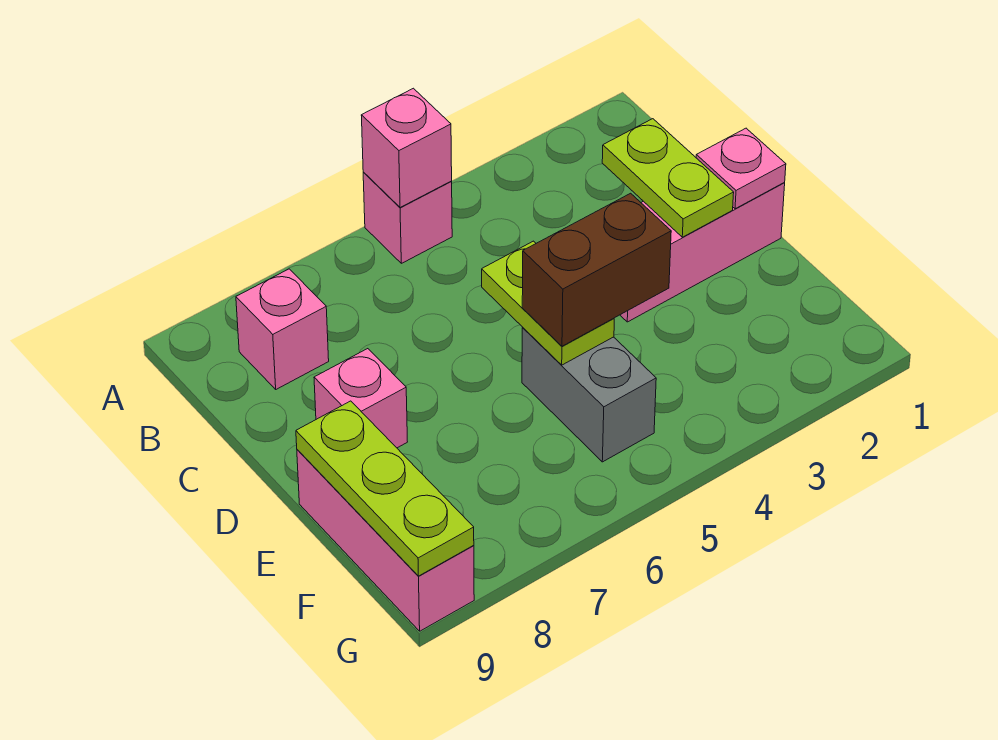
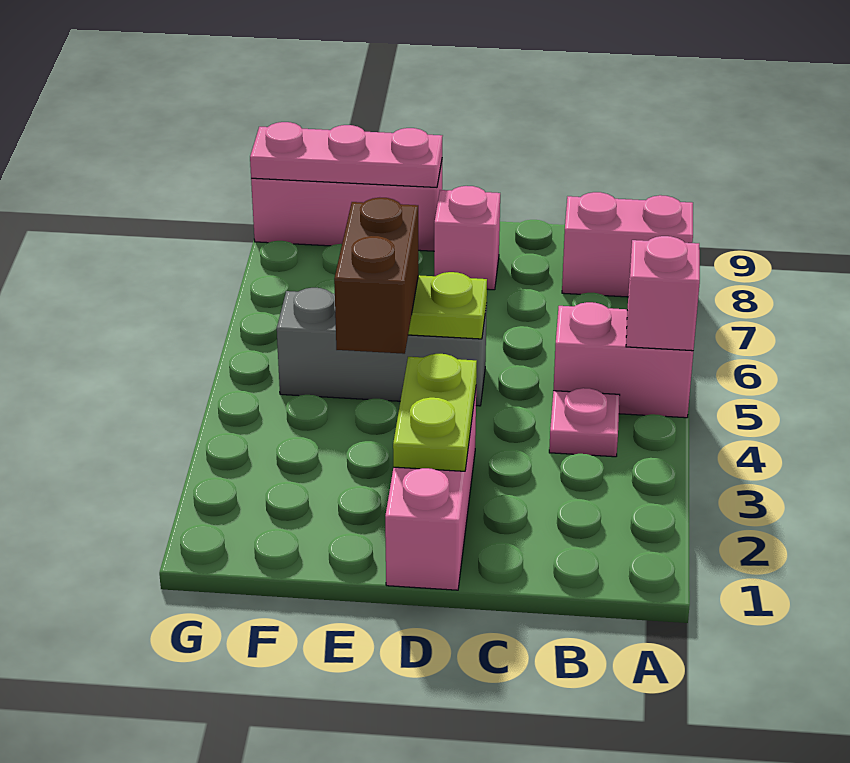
pink 1x1 brick [363,172,452,263] -> pink 1x2 brick [553,302,693,418]
pink 1x1 brick [236,269,329,389] -> pink 1x2 brick [562,192,693,297]
lime 1x2 plate [602,119,734,237] -> lime 1x2 plate turned to [393,354,477,471]
pink 1x1 plate [696,128,786,209] -> pink 1x1 plate moved to [549,388,620,457]
grey 1x2 brick [522,328,656,462] -> grey 1x3 brick [277,288,487,406]
lime 1x3 plate [296,401,474,576] -> pink 1x3 plate [250,122,442,187]

